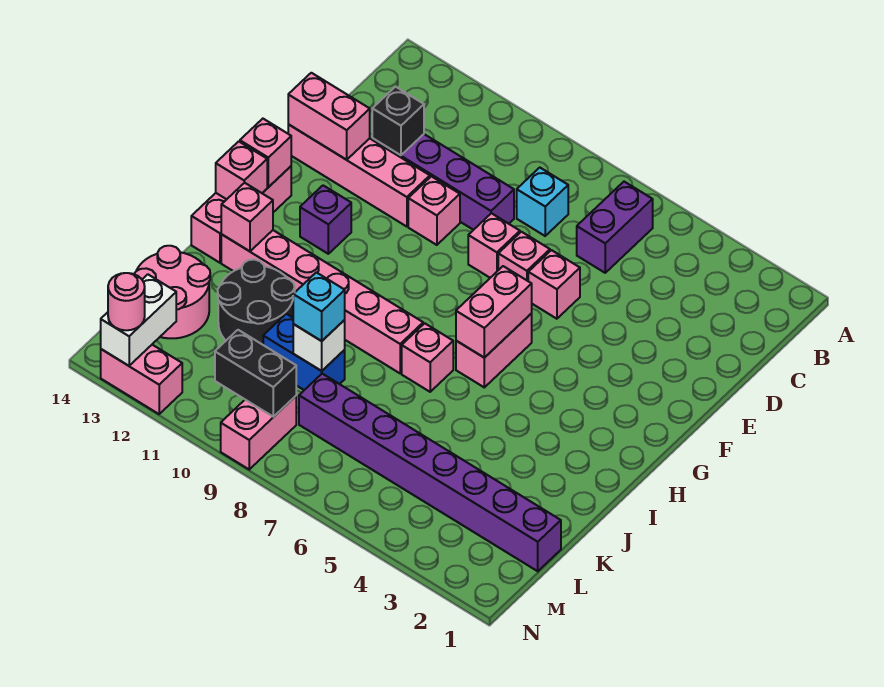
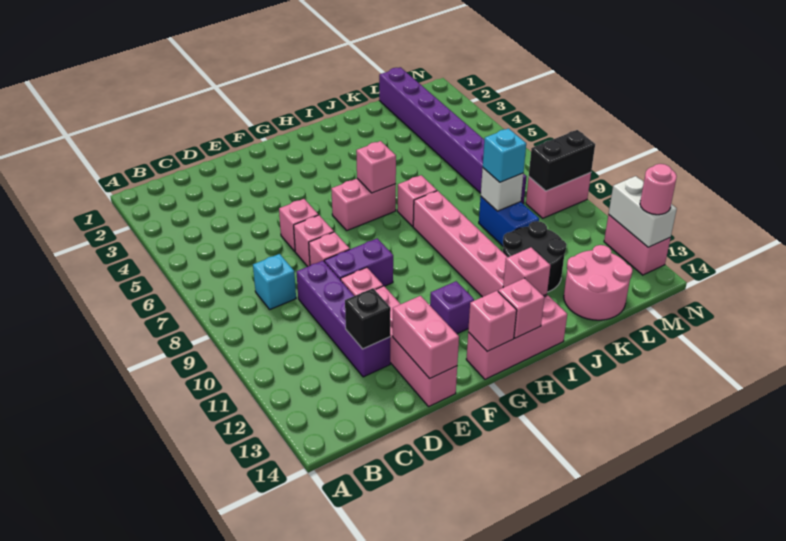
purple 1x2 brick [577,182,653,273] -> purple 1x2 brick moved to [324,238,393,286]
pink 1x2 brick [456,266,532,358] -> pink 1x1 brick [356,141,396,193]
black 1x2 brick [215,330,296,417] -> black 1x2 brick turned to [529,130,595,191]
white 1x2 brick [101,274,176,366] -> white 1x2 brick turned to [609,176,677,247]

